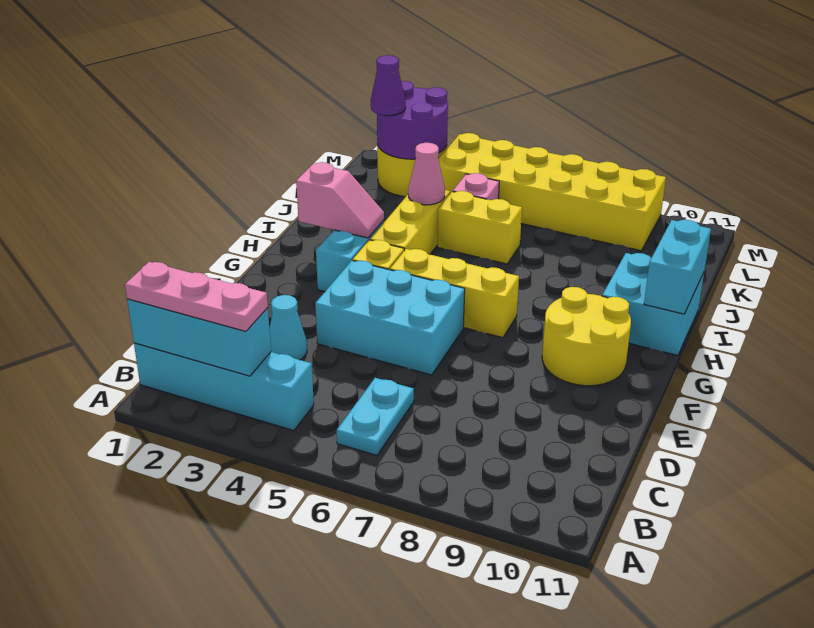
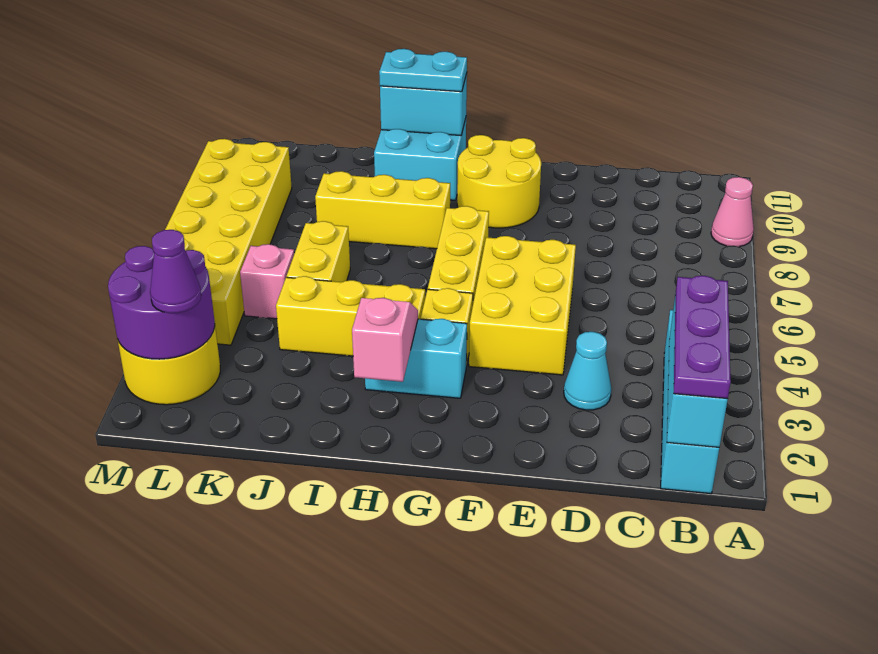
pink 1x3 plate [125,262,268,331] -> purple 1x3 plate [674,276,731,399]
cyan 1x2 plate [337,378,414,455] -> cyan 1x2 plate moved to [379,49,467,92]
cyan 2x3 brick [315,260,465,375] -> yellow 2x3 brick [469,236,576,375]
none -> yellow 1x3 brick [315,171,450,249]
pink 1x1 cone [408,143,445,205] -> pink 1x1 cone moved to [711,177,754,247]

